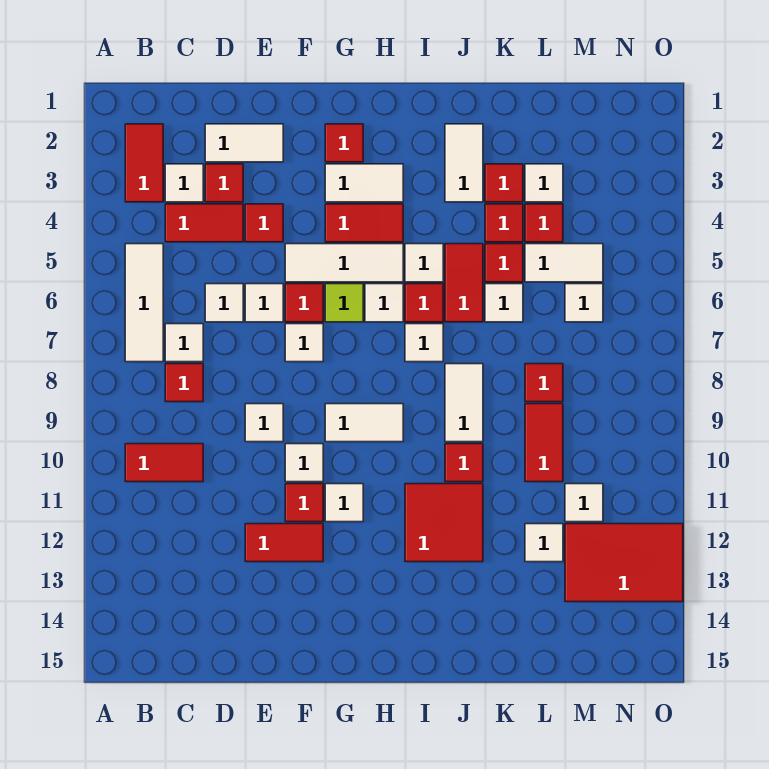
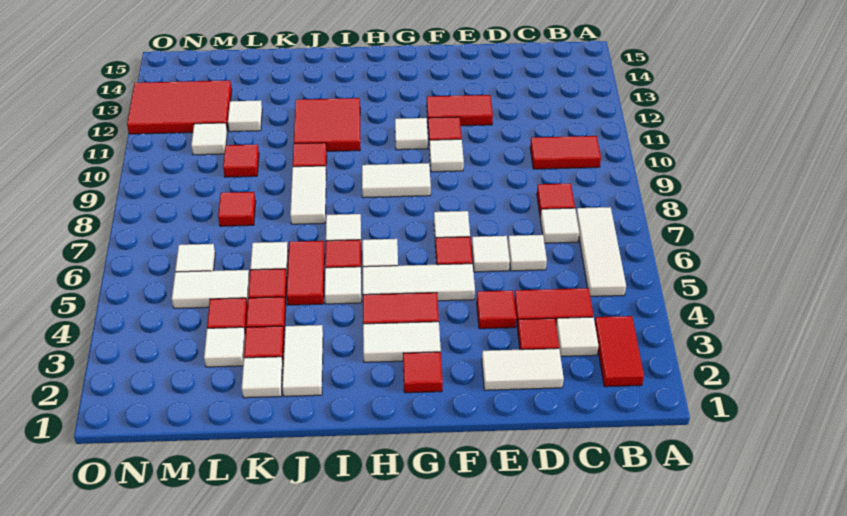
white 1x1 tile [245,404,283,442] -> white 1x1 tile moved to [242,357,283,398]
lime 1x1 tile [325,284,363,322] -> none
red 1x2 tile [525,404,563,482] -> red 1x1 tile [223,144,259,177]

